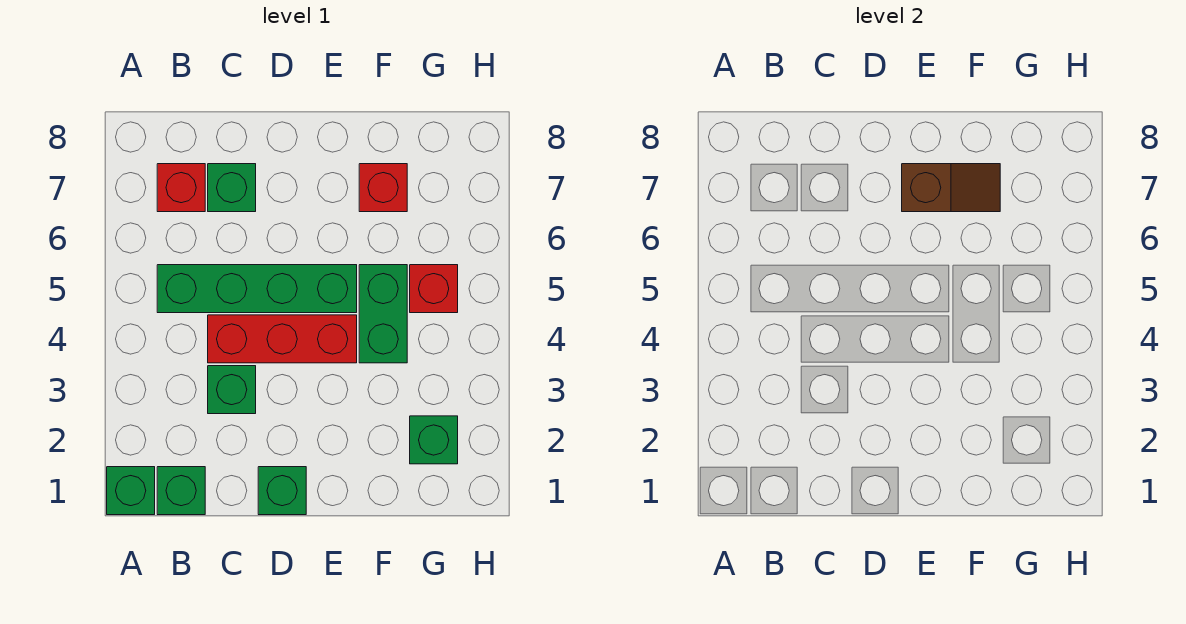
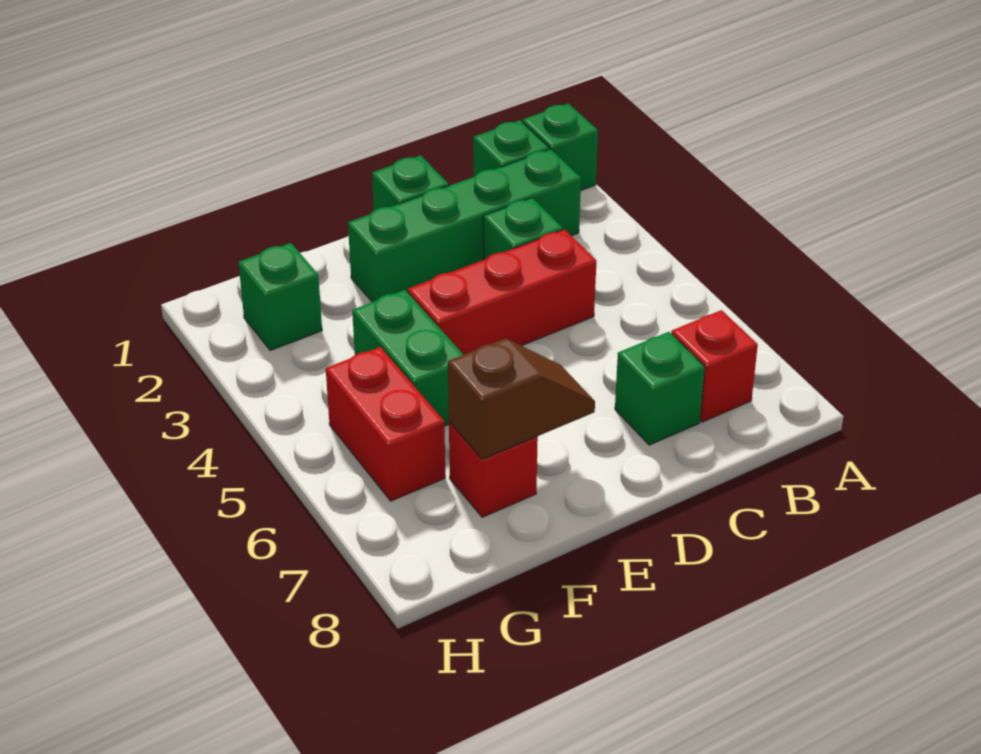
green 1x4 brick [157,265,357,313] -> green 1x4 brick moved to [348,149,581,302]
brown 1x2 slope [902,164,1000,212] -> brown 1x2 slope turned to [448,338,595,459]
red 1x1 brick [410,265,458,313] -> red 1x2 brick [326,347,445,501]

